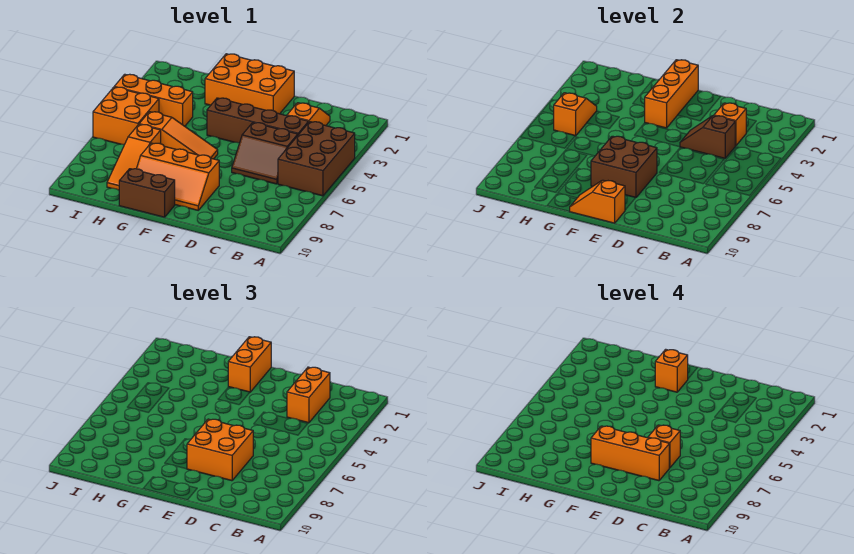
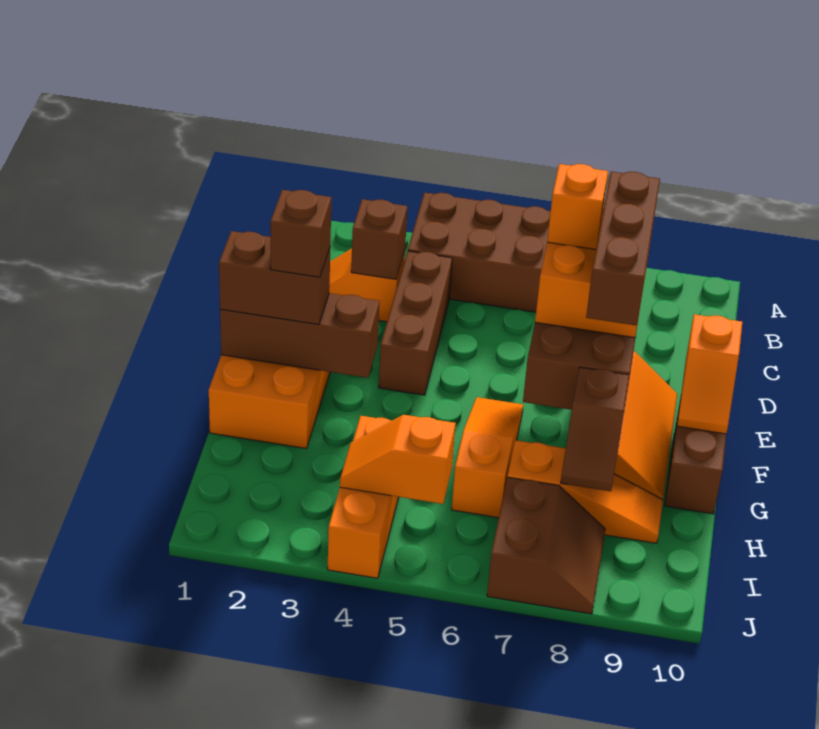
orange 1x2 brick [287,367,330,423] -> none
orange 1x1 brick [714,103,746,146] -> brown 1x1 brick [351,199,407,279]
brown 1x4 brick [207,98,308,143] -> brown 1x3 brick [379,251,452,395]
brown 1x2 slope [680,116,735,158] -> brown 1x2 slope moved to [561,367,629,491]
brown 2x2 slope [232,123,298,184] -> brown 2x2 slope moved to [487,477,605,614]
orange 1x3 brick [591,426,669,481] -> brown 1x3 brick [586,171,660,326]
orange 1x3 brick [645,60,698,128] -> brown 1x3 brick [220,293,380,378]
orange 1x2 brick [228,337,271,392] -> brown 1x2 brick [219,231,330,325]
orange 1x1 brick [655,349,688,392] -> brown 1x1 brick [270,190,331,277]
orange 2x2 brick [93,87,159,144] -> none

